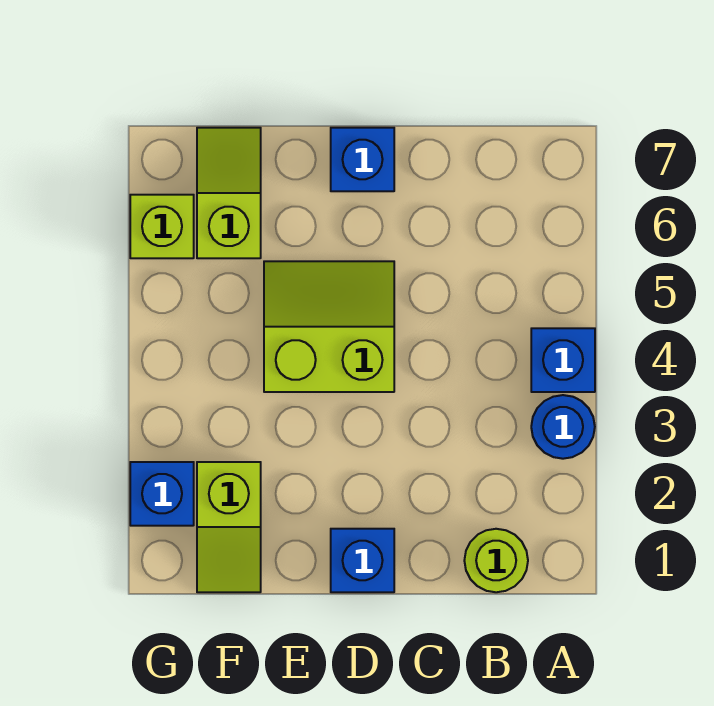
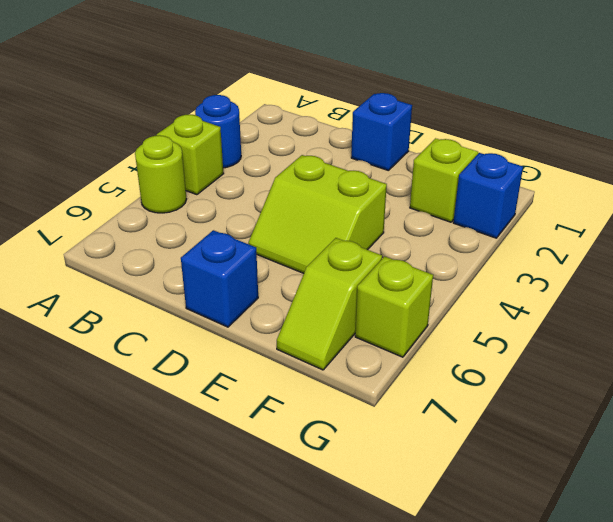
blue 1x1 brick [531,328,595,392] -> lime 1x1 brick [157,114,224,195]
lime 1x1 round brick [464,529,528,592] -> lime 1x1 round brick moved to [135,135,186,213]

